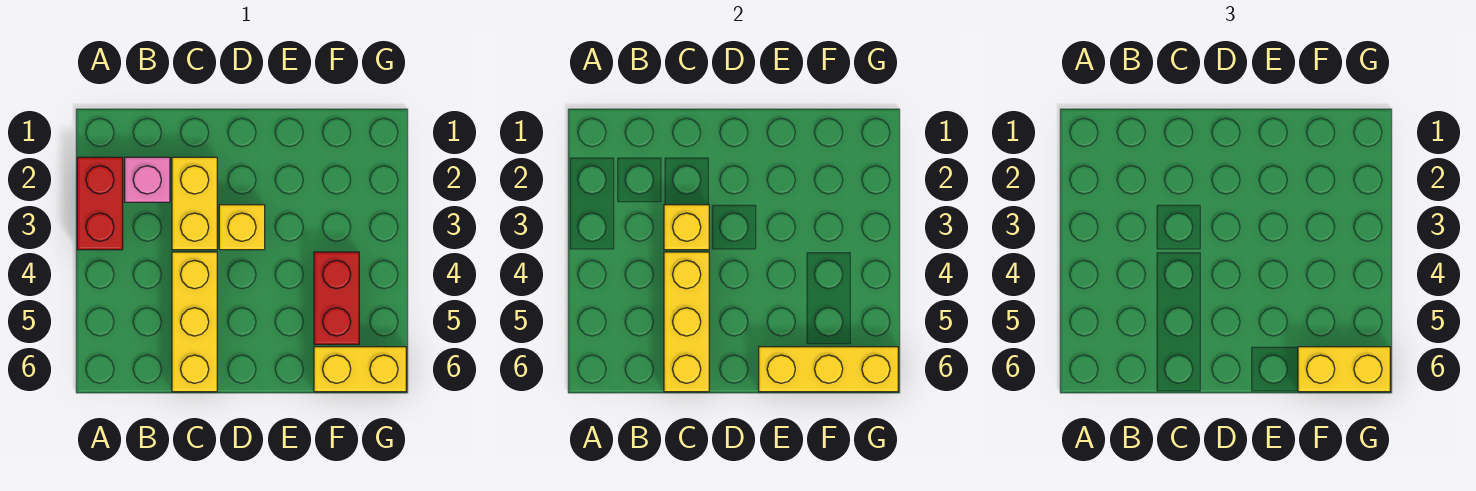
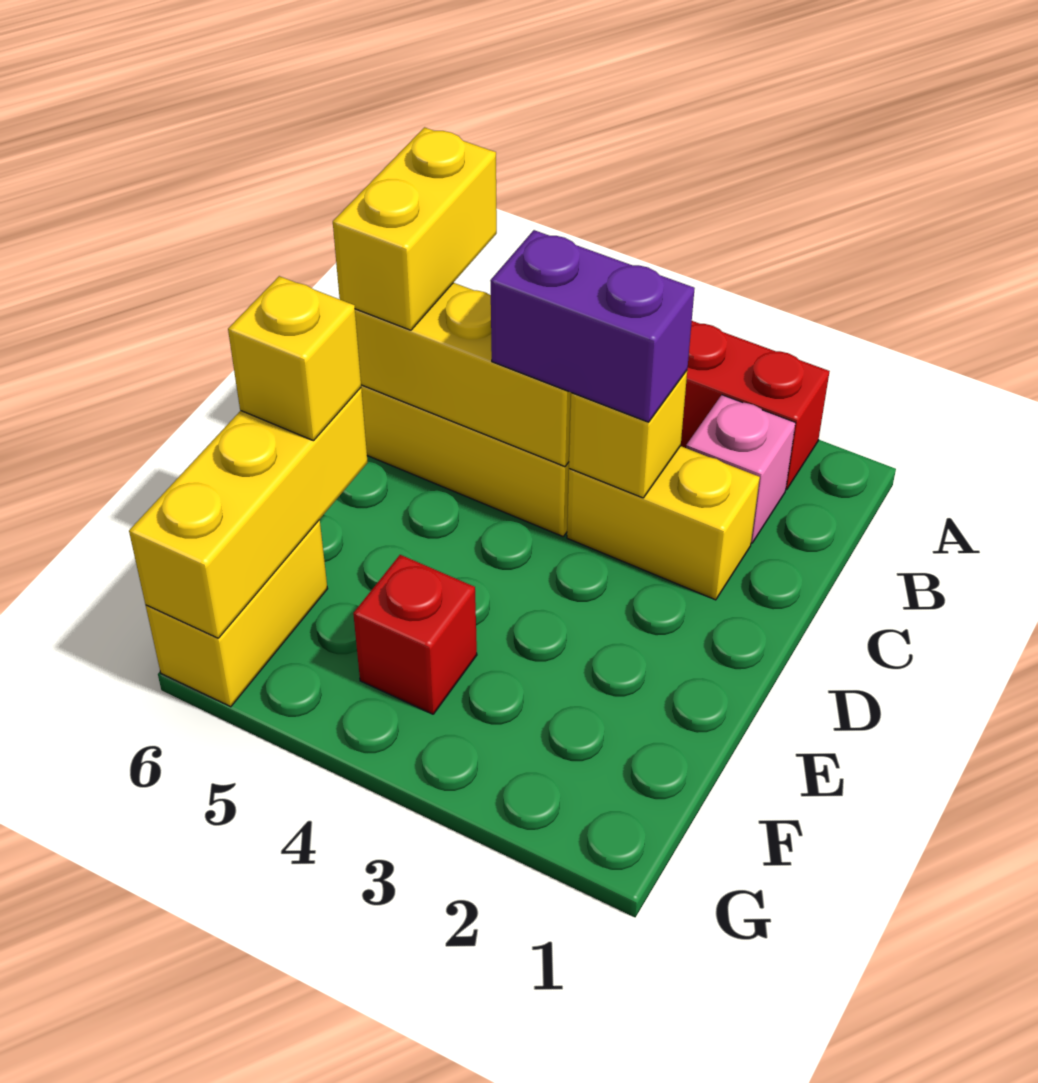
none -> purple 1x2 brick [490,230,695,422]
yellow 1x1 brick [219,205,265,250] -> yellow 1x1 brick moved to [228,276,361,441]
red 1x2 brick [314,252,359,344] -> red 1x1 brick [353,555,477,714]
yellow 1x2 brick [1298,347,1390,392] -> yellow 1x2 brick moved to [333,127,497,330]

